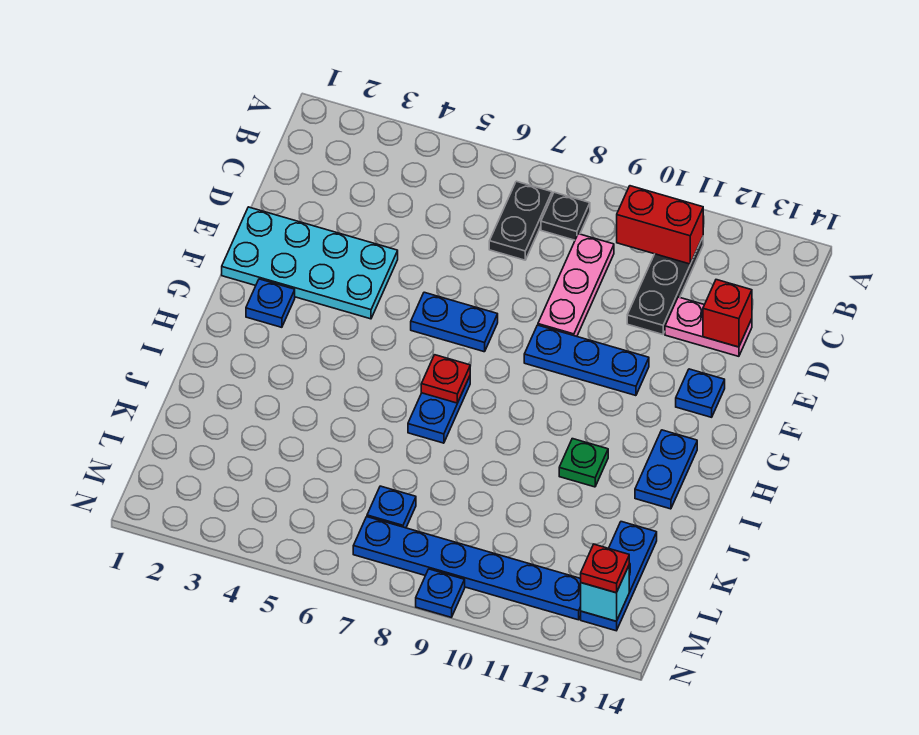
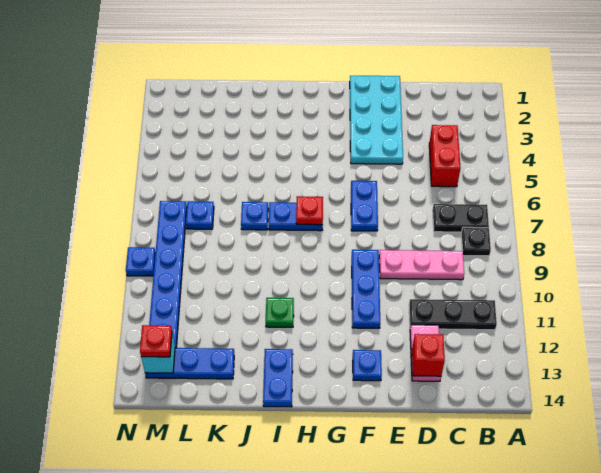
red 1x2 brick [617,186,703,264] -> red 1x2 brick moved to [429,125,460,187]
blue 1x1 plate [246,279,295,327] -> blue 1x1 plate moved to [241,202,268,230]
blue 1x2 plate [635,430,697,509] -> blue 1x2 plate turned to [263,349,293,407]

